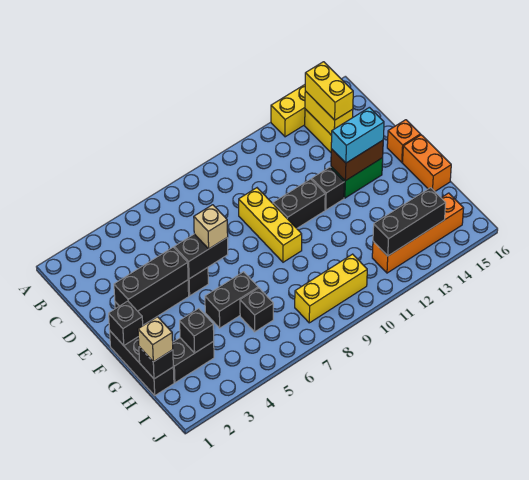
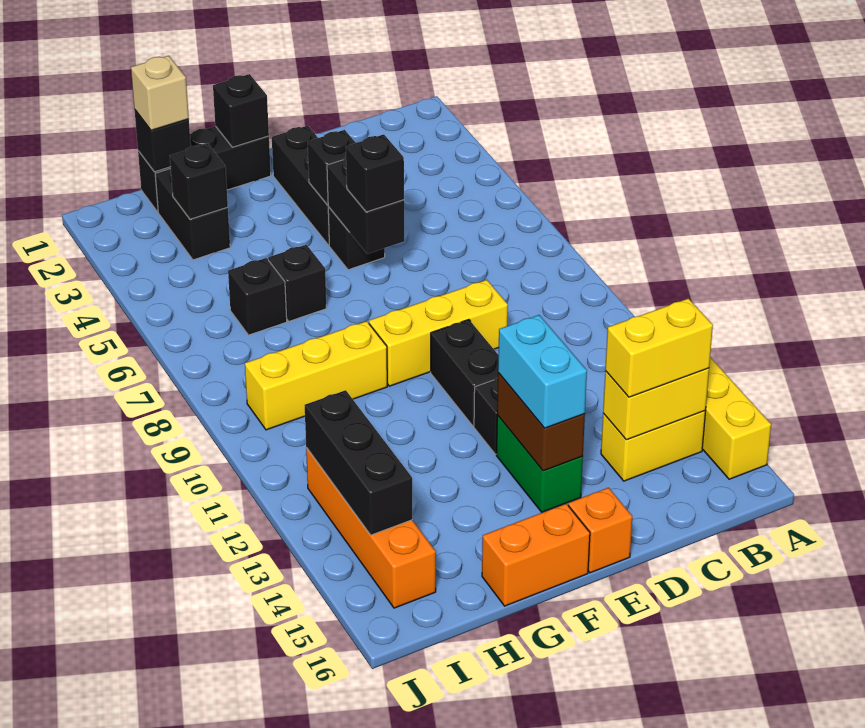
black 1x3 brick [114,247,188,311] -> black 1x1 brick [308,130,356,205]
tan 1x1 brick [194,205,228,249] -> black 1x1 brick [346,134,404,212]
black 1x2 brick [205,272,258,328] -> black 1x1 brick [268,245,327,321]
yellow 1x3 brick [295,254,367,323] -> yellow 1x3 brick turned to [245,321,387,430]

